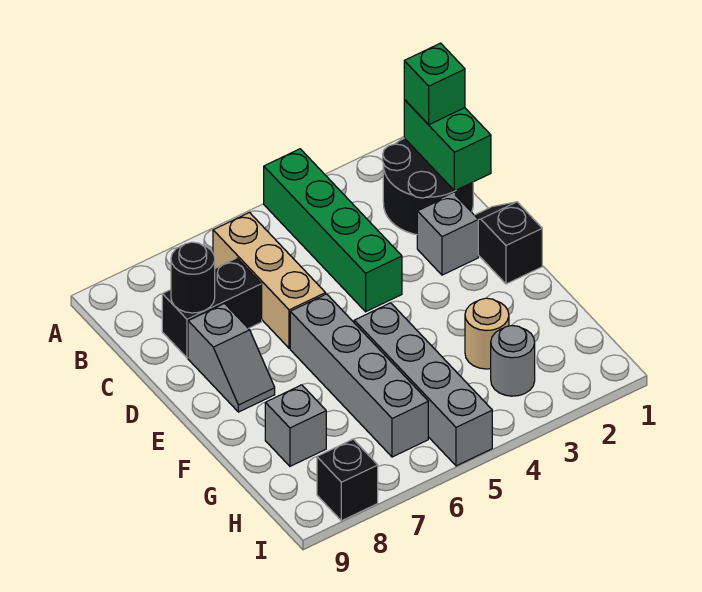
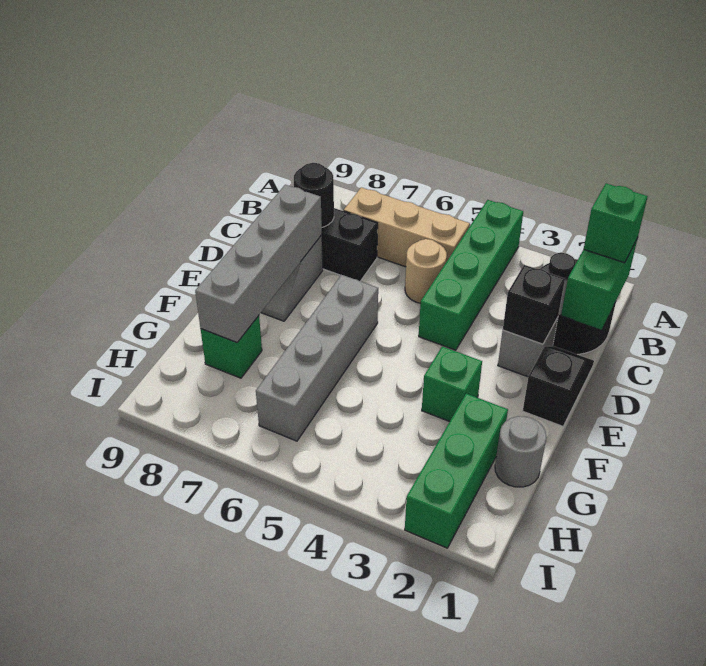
tan 1x3 brick [213,212,326,348] -> tan 1x3 brick turned to [344,187,470,267]
none -> green 1x1 brick [422,346,482,422]
grey 1x4 brick [354,303,492,466] -> grey 1x4 brick moved to [195,185,322,343]
none -> green 1x3 brick [405,394,508,548]
tan 1x1 round brick [465,298,509,369] -> tan 1x1 round brick moved to [405,239,447,303]
grey 1x1 brick [265,385,326,466] -> green 1x1 brick [201,316,262,378]
grey 1x1 round brick [491,326,535,396] -> grey 1x1 round brick moved to [495,416,547,487]
black 1x1 brick [317,439,378,521] -> black 1x1 brick moved to [503,265,565,344]

